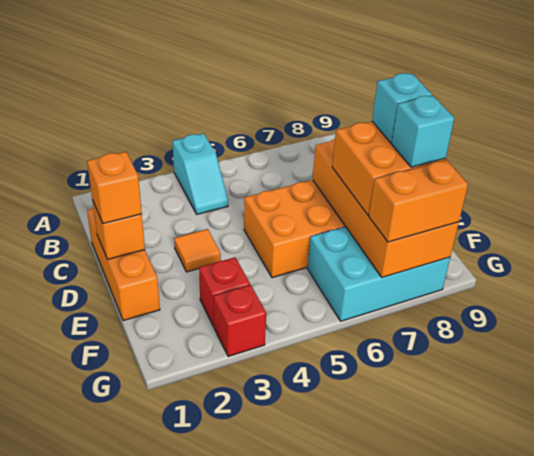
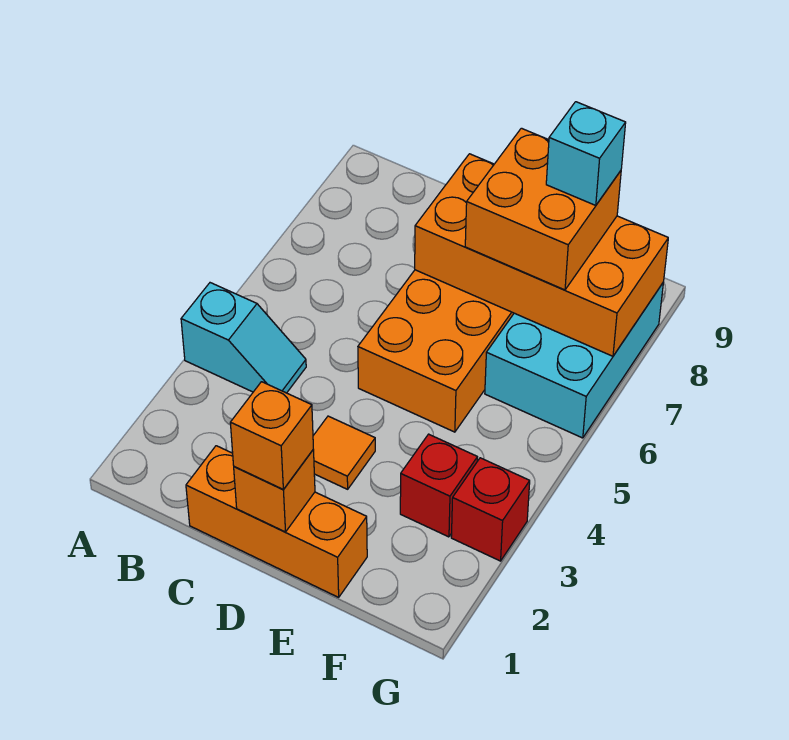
cyan 1x1 brick [372,73,432,143] -> none
orange 1x2 brick [369,160,468,242] -> none

